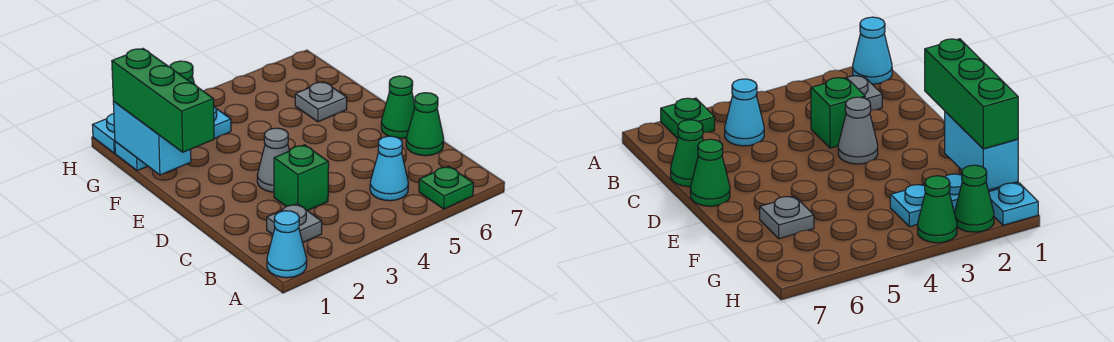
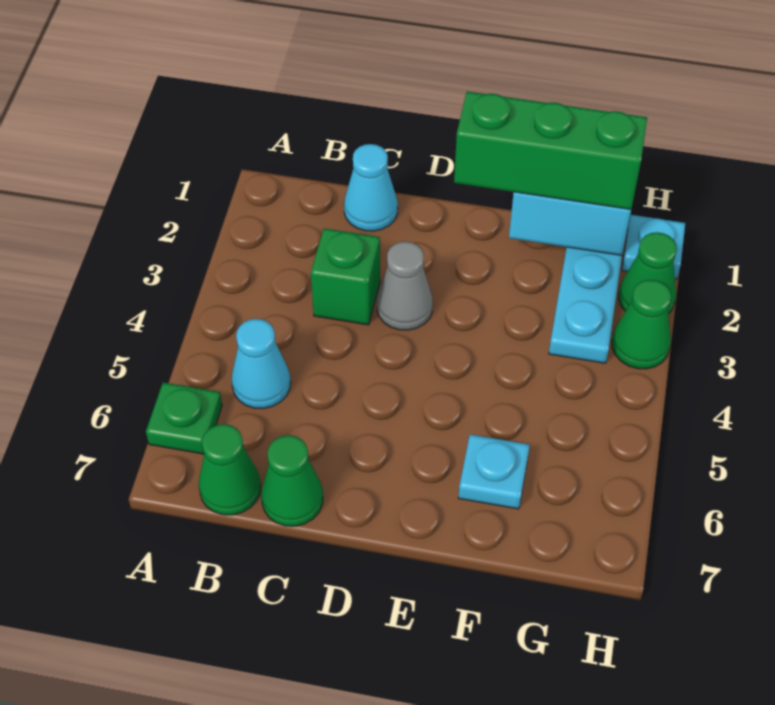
cyan 1x1 cone [267,211,307,278] -> cyan 1x1 cone moved to [344,144,398,231]
grey 1x1 plate [267,204,322,242] -> none
green 1x1 cone [381,76,415,139] -> green 1x1 cone moved to [199,424,261,515]
grey 1x1 plate [295,82,347,122] -> cyan 1x1 plate [458,434,530,509]

